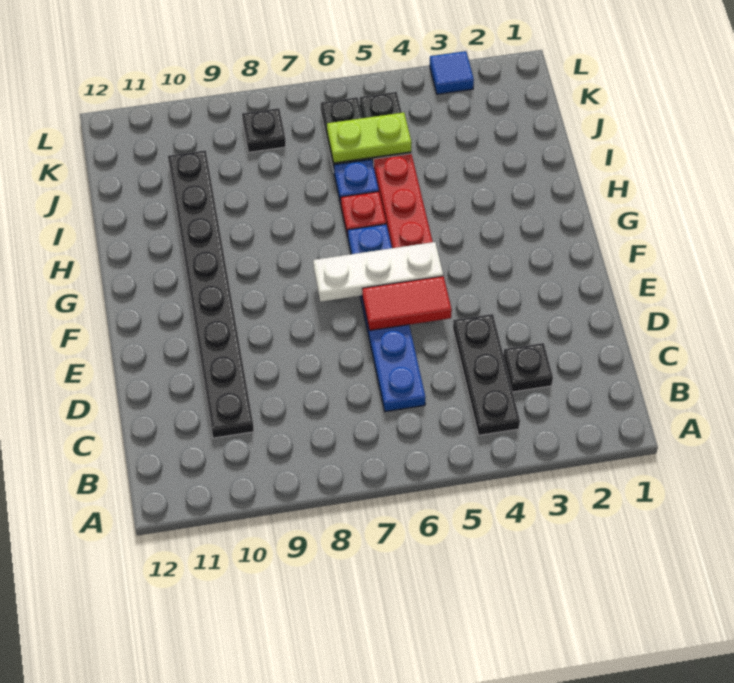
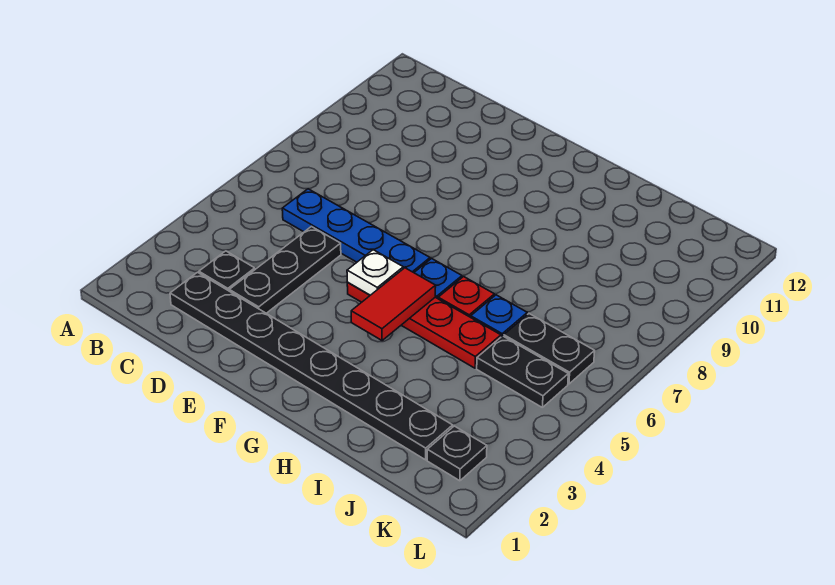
black 1x3 plate [453,314,520,435] -> black 1x3 plate turned to [229,227,341,313]
black 1x8 plate [168,150,254,438] -> black 1x8 plate moved to [170,272,453,460]
red 1x2 tile [362,276,452,331] -> red 1x2 tile moved to [351,268,436,340]
white 1x3 plate [313,242,443,302] -> white 1x1 plate [347,250,403,295]
lime 1x2 plate [327,112,412,163] -> none
black 1x1 plate [242,108,286,152] -> black 1x1 plate moved to [427,426,487,481]
blue 1x1 tile [430,51,474,94] -> none

